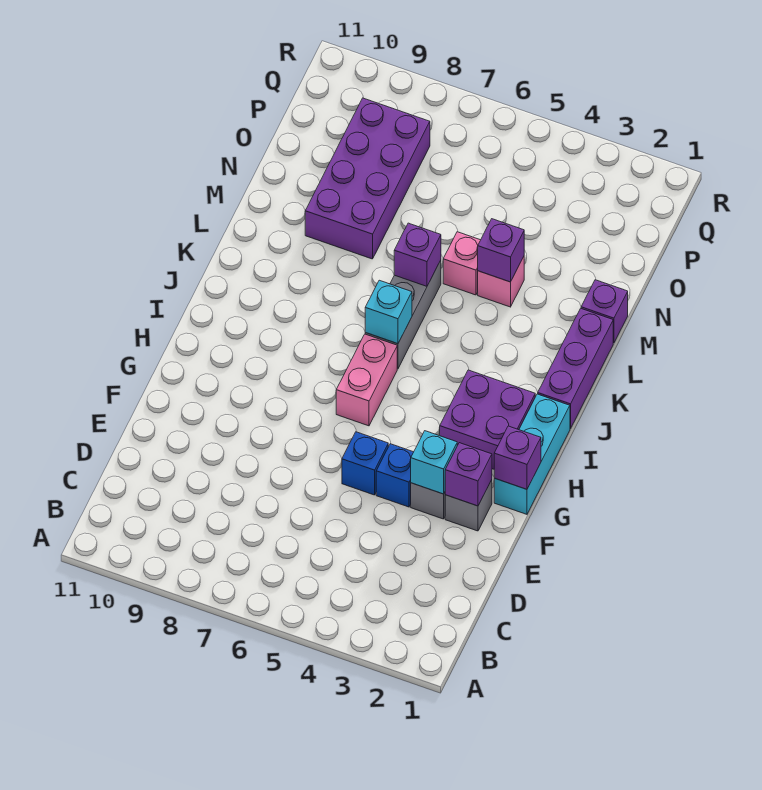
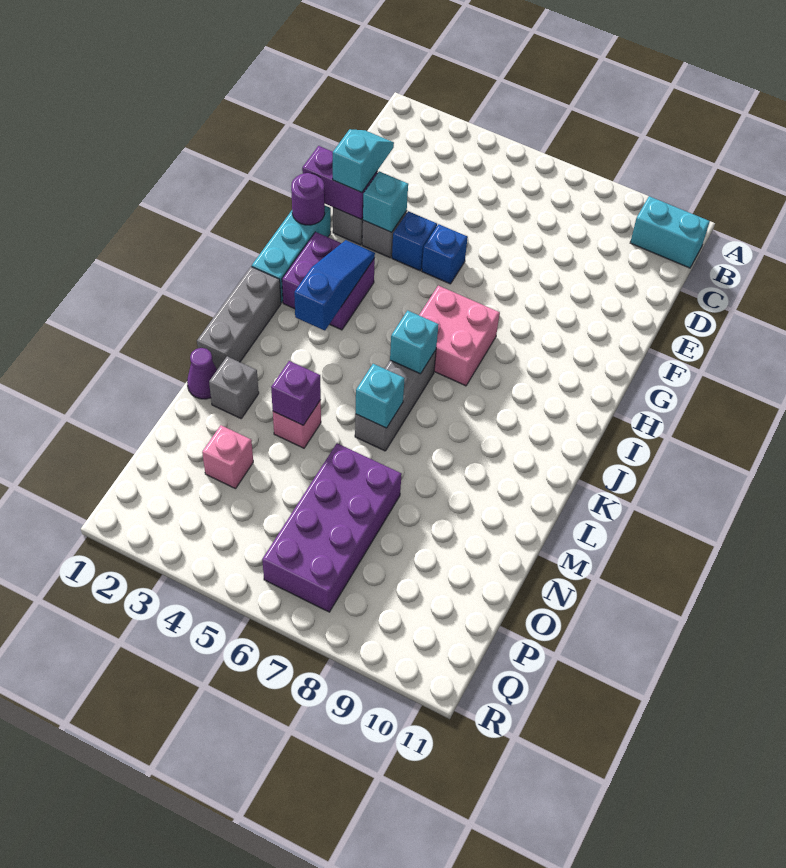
none -> cyan 1x2 brick [630,196,710,268]
none -> cyan 1x2 slope [333,129,394,193]
purple 1x1 brick [445,443,492,506] -> purple 1x2 brick [302,146,378,219]
purple 1x1 brick [494,426,541,489] -> purple 1x1 round brick [291,173,325,225]
none -> blue 1x3 slope [294,240,375,331]
pink 1x2 brick [336,334,397,426] -> pink 2x2 brick [419,286,500,386]
purple 1x3 brick [538,309,613,429] -> grey 1x3 brick [197,267,281,370]
purple 1x1 brick [394,223,441,286] -> cyan 1x1 brick [355,364,405,428]
purple 1x1 brick [581,280,628,343] -> purple 1x1 cone [187,348,217,399]
none -> grey 1x1 brick [209,356,259,418]
pink 1x1 brick [443,232,480,295] -> pink 1x1 brick moved to [202,425,253,489]
purple 2x4 brick [305,98,430,259] -> purple 2x4 brick moved to [262,443,402,612]

